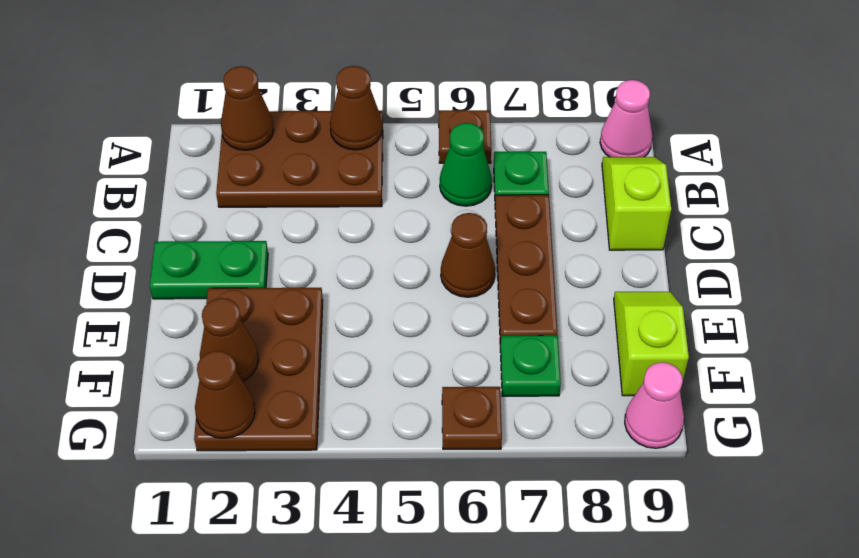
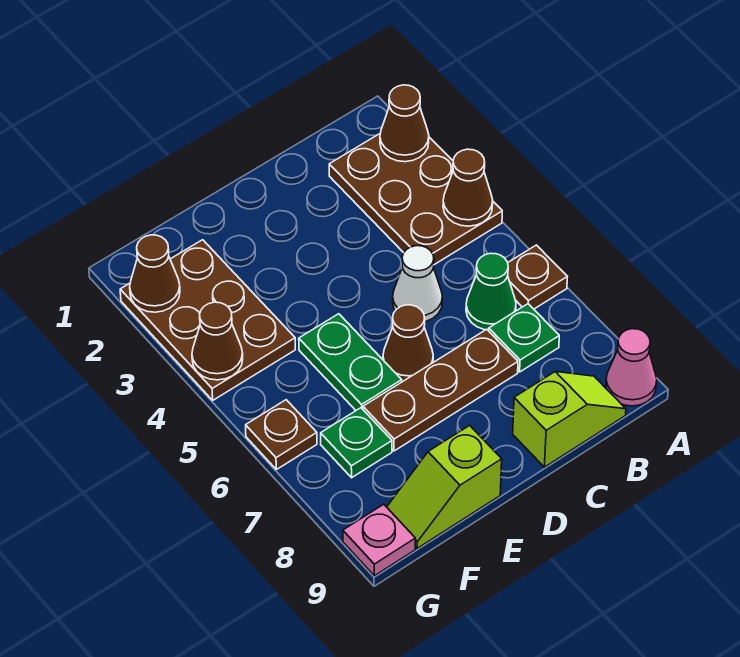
none -> white 1x1 cone [393,246,442,322]
green 1x2 plate [150,241,268,299] -> green 1x2 plate moved to [299,314,402,410]
brown 2x3 plate [194,288,323,451] -> brown 2x3 plate turned to [120,240,295,400]
lime 1x2 slope [614,292,689,396] -> lime 1x2 slope turned to [387,425,502,548]
brown 1x1 cone [200,298,258,381] -> brown 1x1 cone moved to [192,302,243,380]
pink 1x1 cone [625,362,684,448] -> pink 1x1 plate [343,504,415,576]

